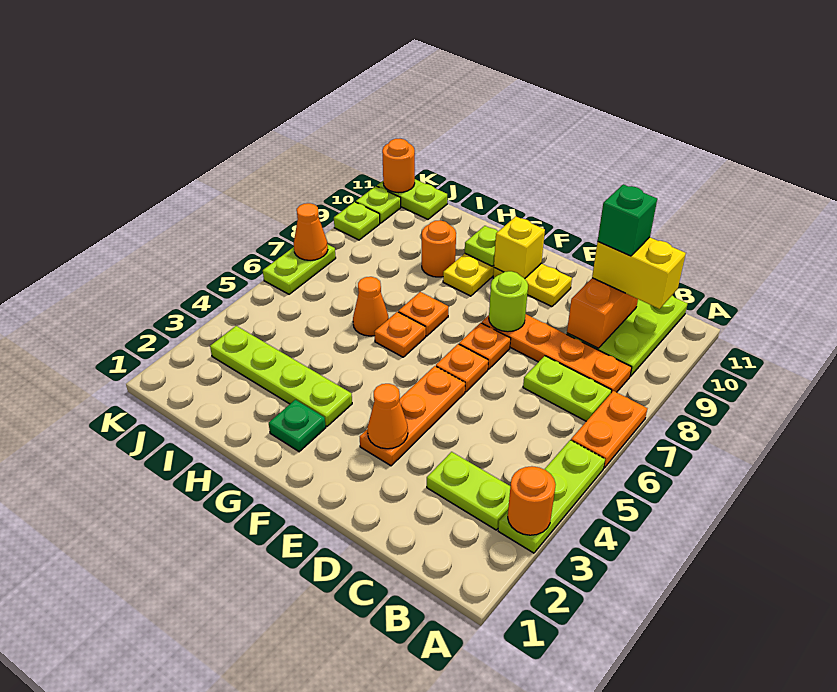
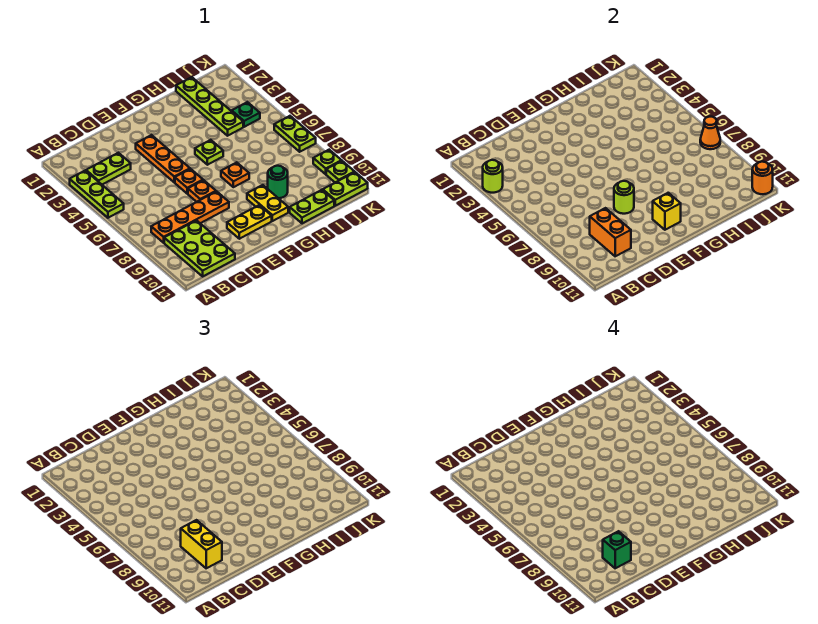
orange 1x1 round brick [508,466,556,535] -> lime 1x1 round brick [483,160,503,193]
orange 1x2 plate [571,391,647,468] -> none
lime 1x2 plate [523,356,612,421] -> lime 1x2 plate moved to [290,190,334,223]
yellow 1x2 brick [592,237,686,309] -> yellow 1x2 brick turned to [181,520,222,568]
orange 1x1 cone [367,384,408,449] -> none
green 1x1 plate [269,400,326,452] -> green 1x1 plate moved to [232,102,260,127]
lime 1x4 plate [210,326,352,426] -> lime 1x4 plate turned to [176,77,243,136]
orange 1x1 plate [374,312,426,357] -> none
lime 1x1 plate [465,226,498,266] -> lime 1x1 plate moved to [195,140,223,165]
orange 1x1 cone [353,277,389,336] -> none
orange 1x1 round brick [422,220,456,277] -> green 1x1 round brick [268,166,288,198]

